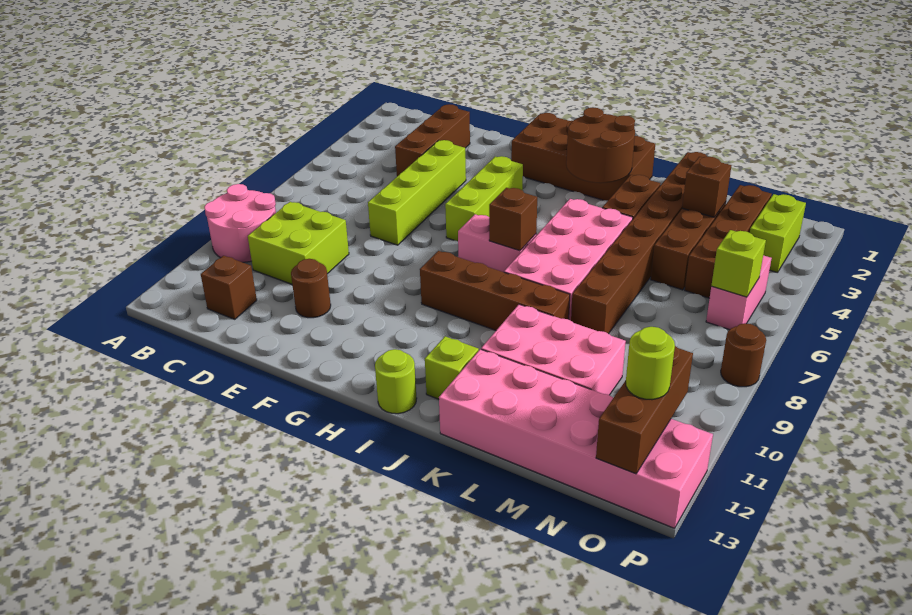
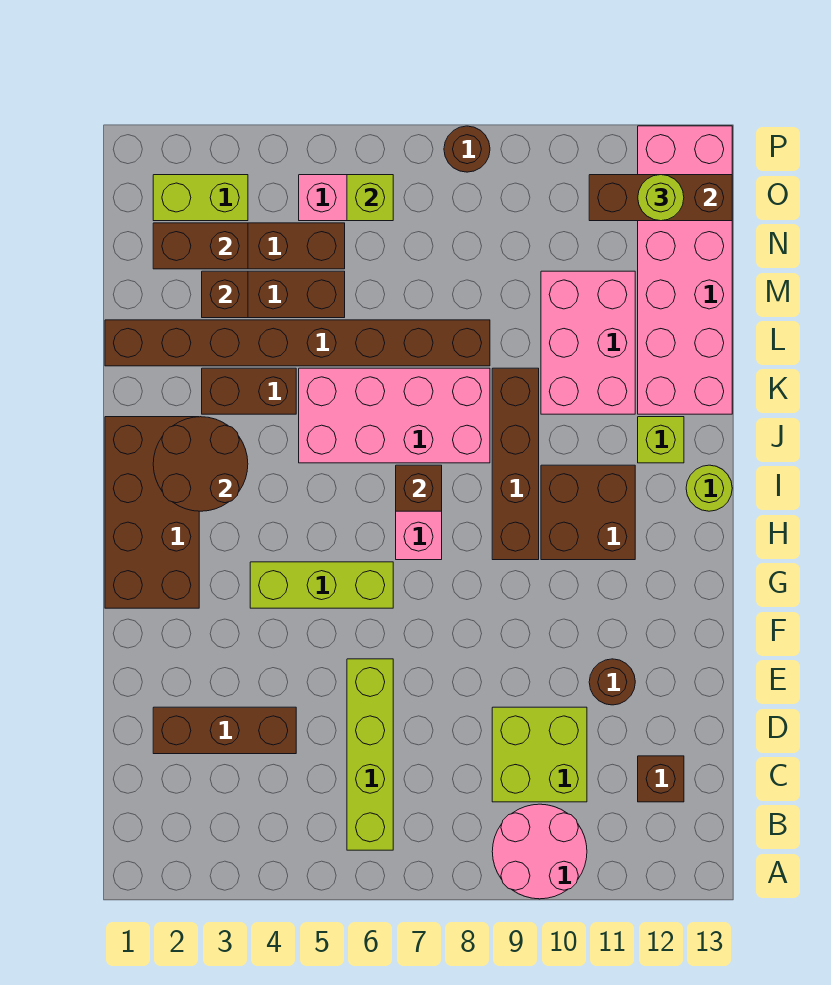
lime 1x4 brick [368,140,466,245] -> lime 1x4 brick turned to [347,659,393,850]
none -> brown 2x2 brick [541,465,635,560]
none -> brown 1x2 brick [153,223,248,269]

